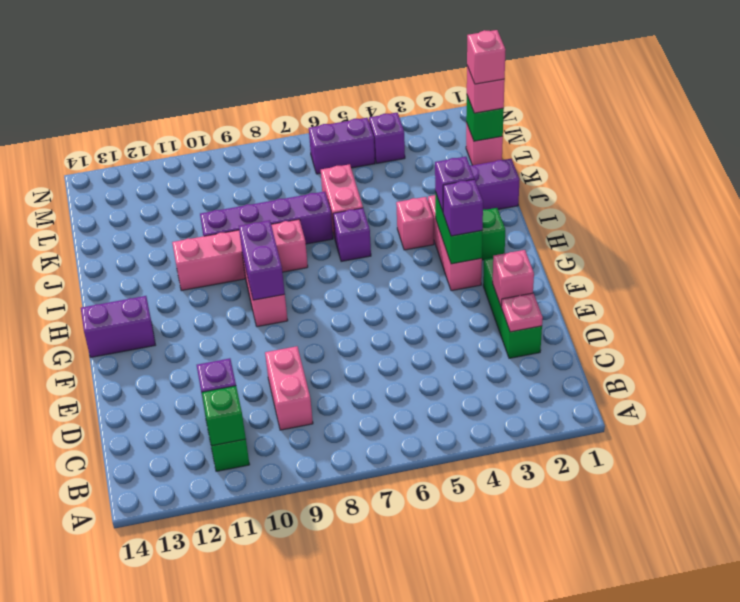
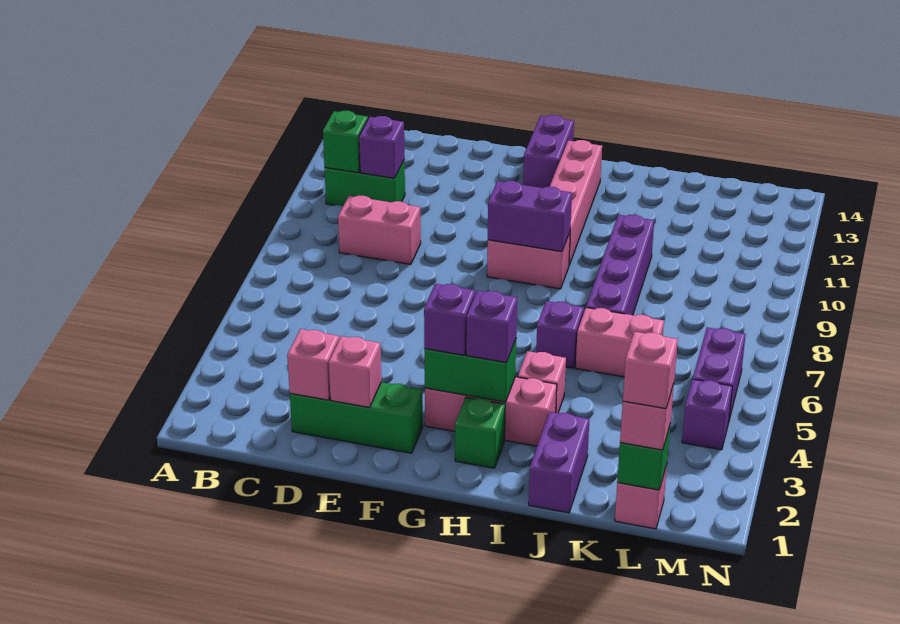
pink 1x1 plate [501,293,543,332] -> pink 1x1 brick [287,329,339,400]
pink 1x4 brick [172,219,308,291] -> pink 1x4 brick moved to [550,140,602,265]

